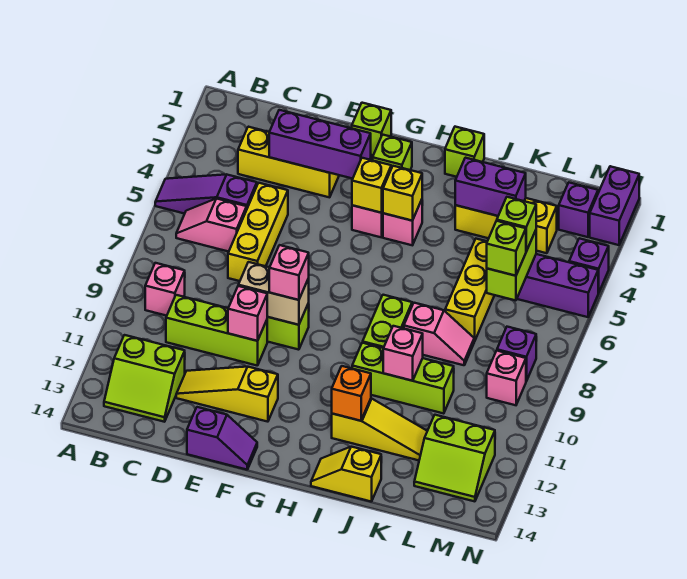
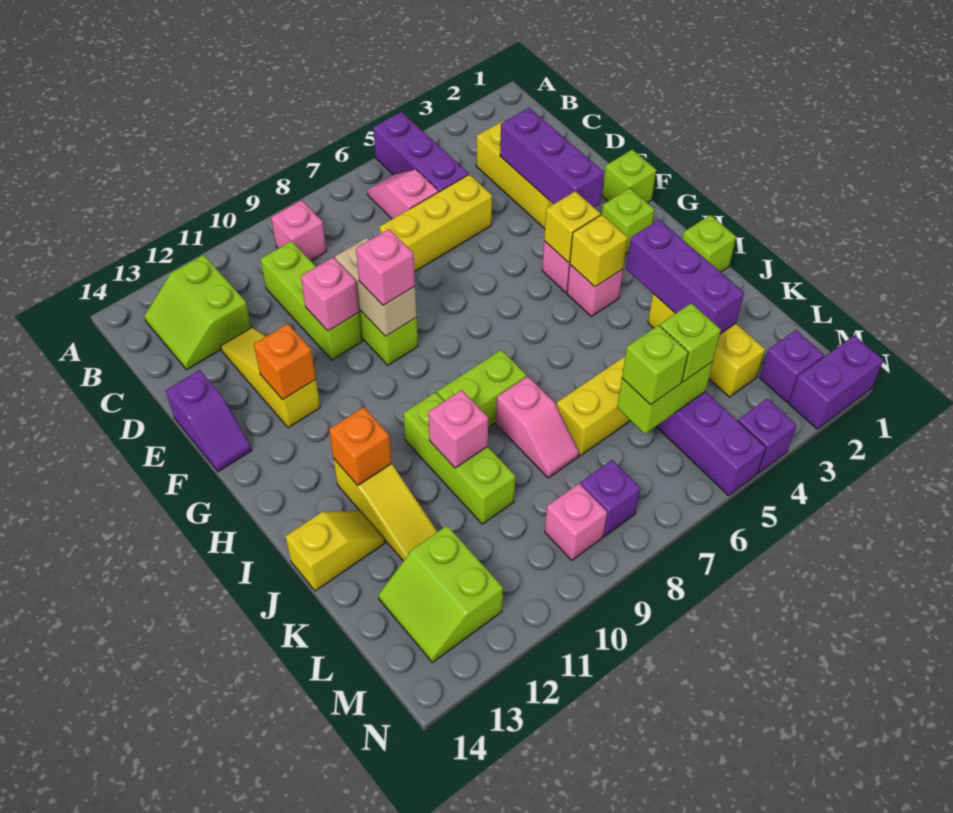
purple 1x3 slope [155,175,257,214] -> purple 1x3 brick [373,112,468,192]
none -> orange 1x1 brick [254,324,316,400]
yellow 1x2 slope [311,447,381,502] -> yellow 1x2 slope turned to [285,510,385,591]
purple 1x2 brick [455,158,526,216] -> purple 1x3 brick [626,220,744,334]

